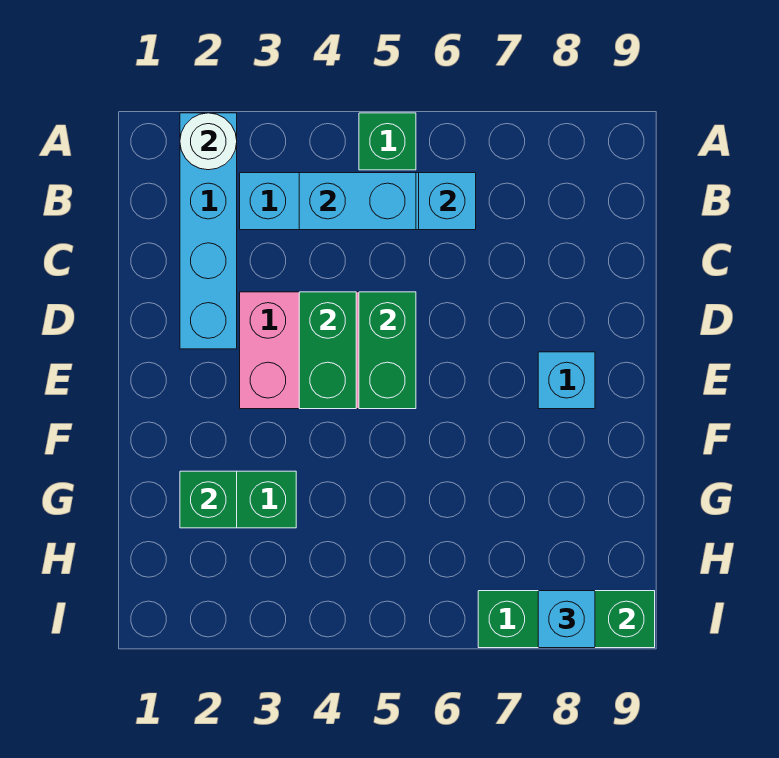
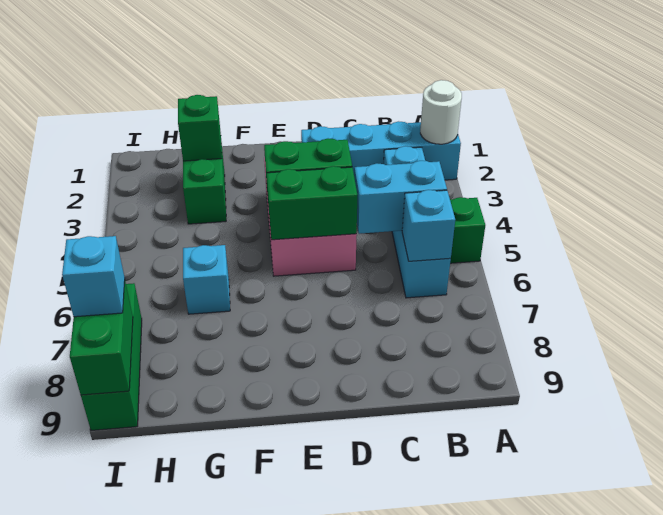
cyan 1x2 brick [299,173,416,230] -> cyan 1x2 brick turned to [354,161,447,234]
cyan 1x1 brick [538,352,595,409] -> cyan 1x1 brick moved to [183,245,230,314]

